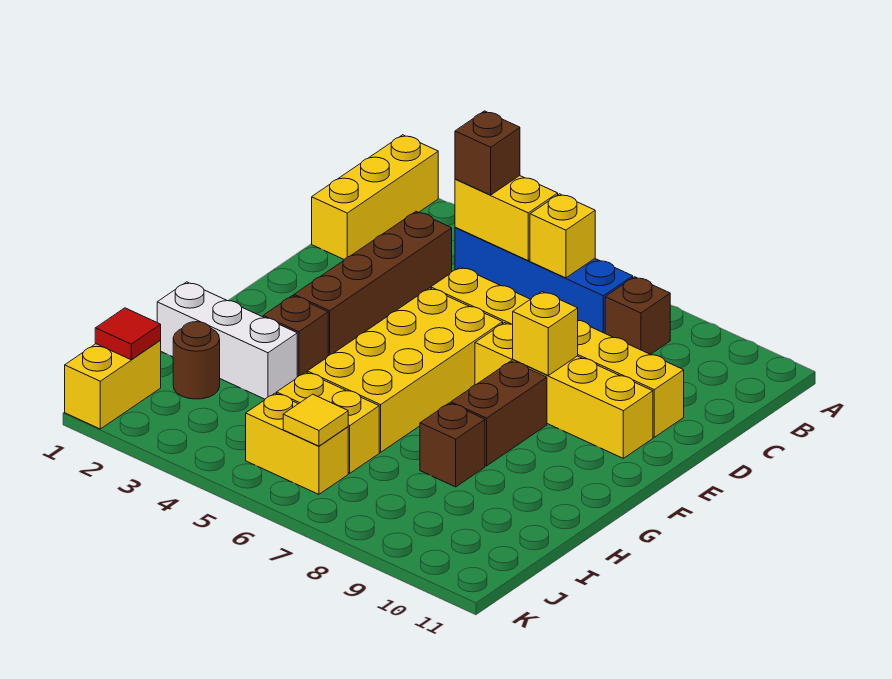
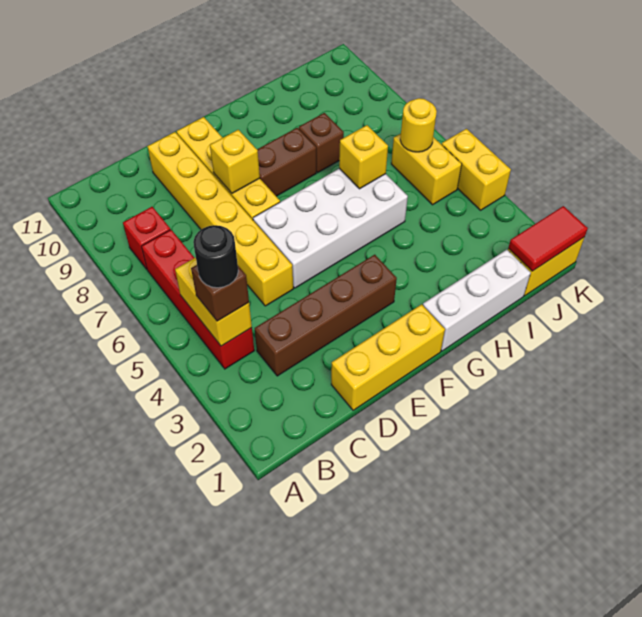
yellow 1x3 brick [312,135,438,259] -> yellow 1x3 brick moved to [331,304,445,410]
blue 1x4 brick [455,227,633,333] -> red 1x4 brick [142,230,254,369]
none -> black 1x1 round brick [193,225,238,288]
yellow 1x1 brick [530,194,595,278] -> yellow 1x1 brick moved to [339,125,388,189]
brown 1x1 brick [605,277,670,354] -> red 1x1 brick [123,207,170,269]
yellow 2x4 brick [307,288,503,452] -> white 2x4 brick [253,168,408,288]
brown 1x1 brick [263,296,328,377] -> none
white 1x3 brick [157,282,297,399] -> white 1x3 brick turned to [423,250,531,351]
brown 1x1 round brick [173,322,220,399] -> none
yellow 1x2 brick [277,372,379,473] -> yellow 1x2 brick moved to [442,129,511,210]
red 1x1 tile [95,308,161,360] -> red 1x2 tile [508,206,588,271]
yellow 1x1 tile [283,394,348,446] -> yellow 1x1 round brick [400,98,437,152]

